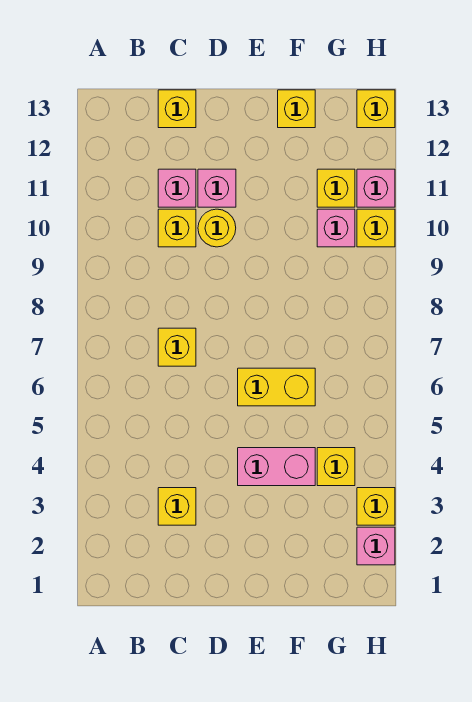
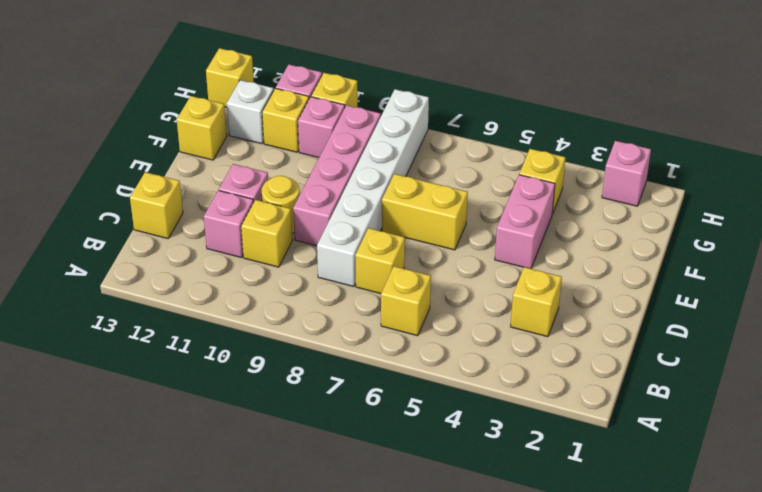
none -> white 1x6 brick [317,89,429,287]
none -> pink 1x4 brick [293,105,381,246]
yellow 1x2 brick [238,368,315,406] -> yellow 1x2 brick turned to [382,174,468,250]
none -> white 1x1 brick [227,80,274,144]
yellow 1x1 brick [357,488,395,525] -> yellow 1x1 brick moved to [381,266,431,336]

